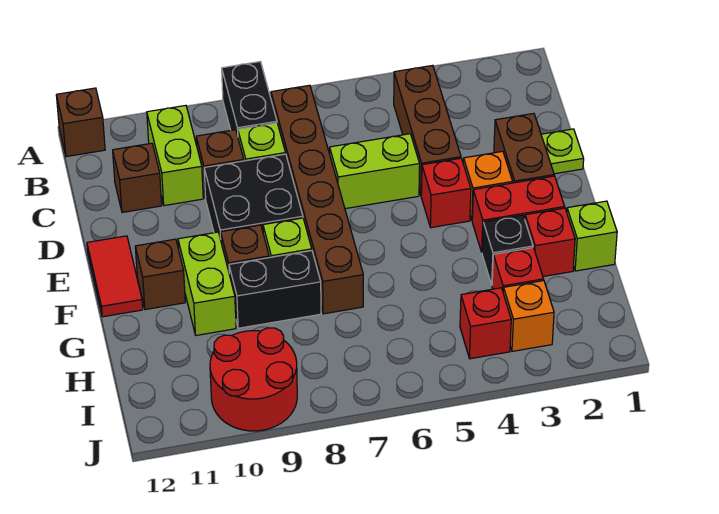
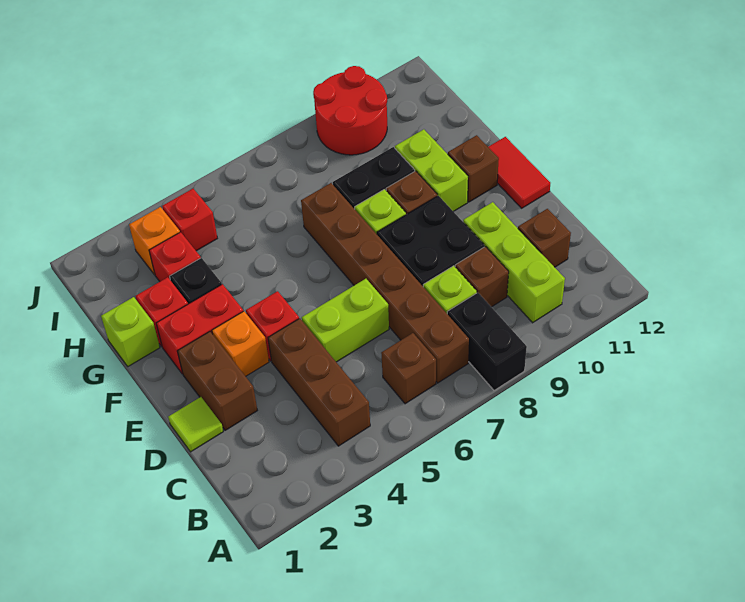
brown 1x1 brick [56,88,105,157] -> brown 1x1 brick moved to [381,333,436,404]
lime 1x2 brick [147,105,203,206] -> lime 1x3 brick [463,202,565,323]
lime 1x1 plate [541,129,584,174] -> lime 1x1 tile [168,397,223,452]

